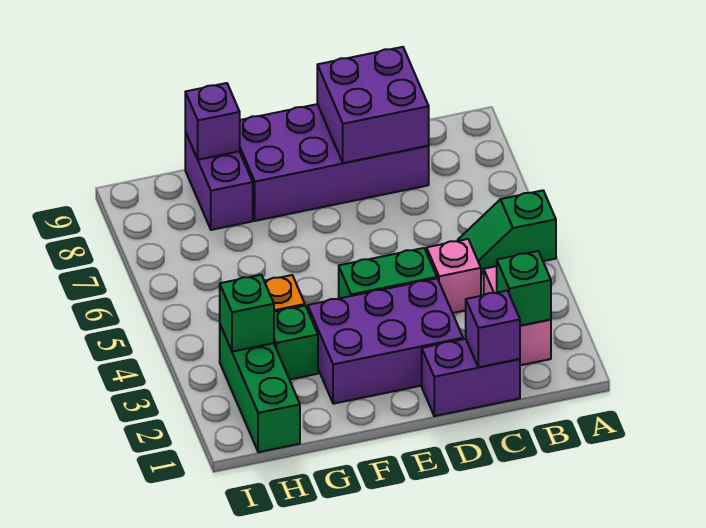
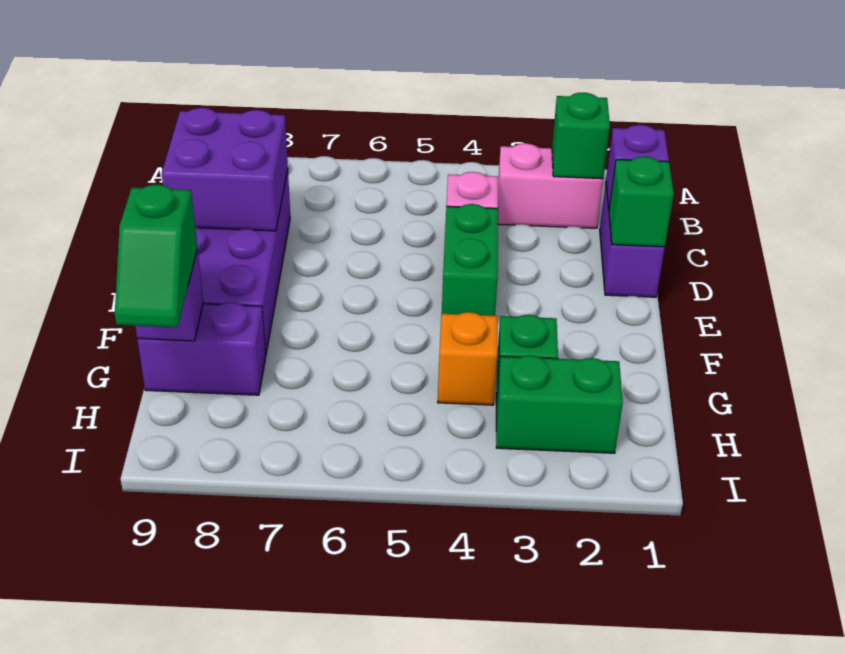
green 1x2 slope [458,190,556,274] -> green 1x2 slope moved to [115,185,197,327]
purple 2x3 brick [308,279,463,404] -> none
green 1x3 brick [220,325,300,452] -> green 1x2 brick [496,355,623,453]
green 1x1 brick [220,275,274,352] -> green 1x1 brick moved to [609,157,674,247]

